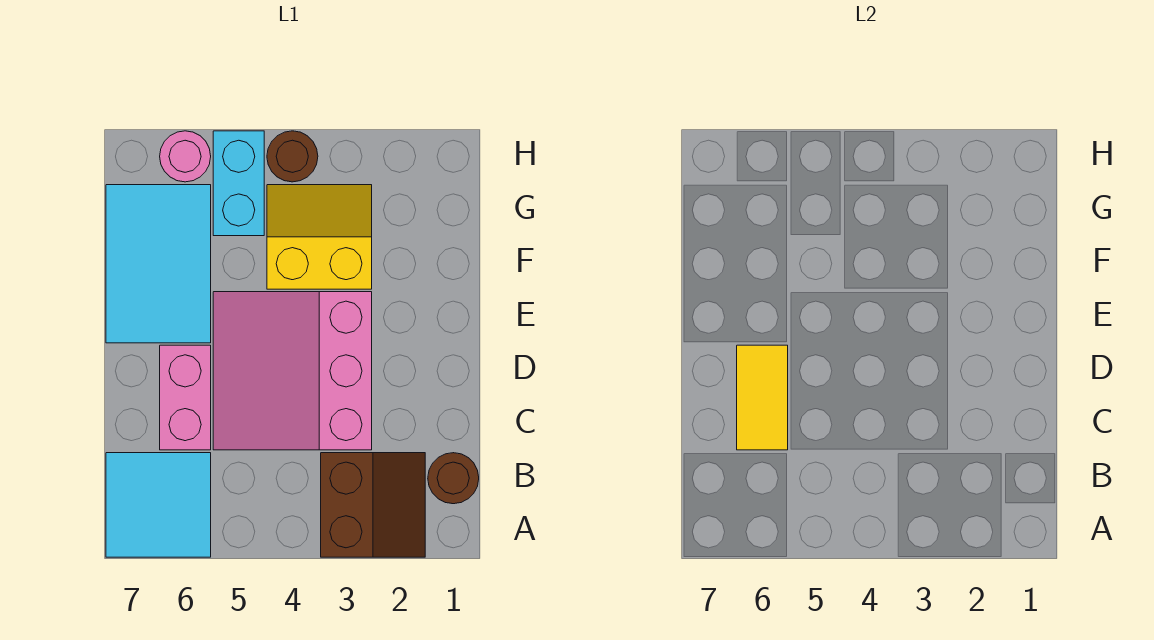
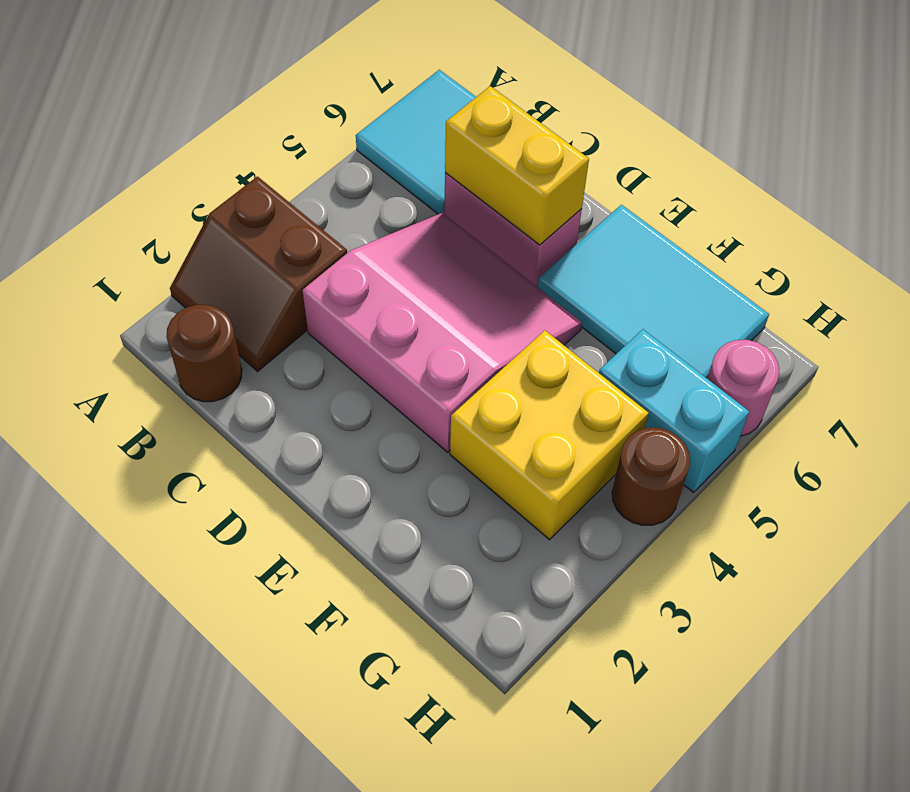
yellow 1x2 tile [737,345,788,450] -> yellow 1x2 brick [445,86,589,245]
yellow 2x2 slope [267,185,372,289] -> yellow 2x2 brick [450,330,649,540]

